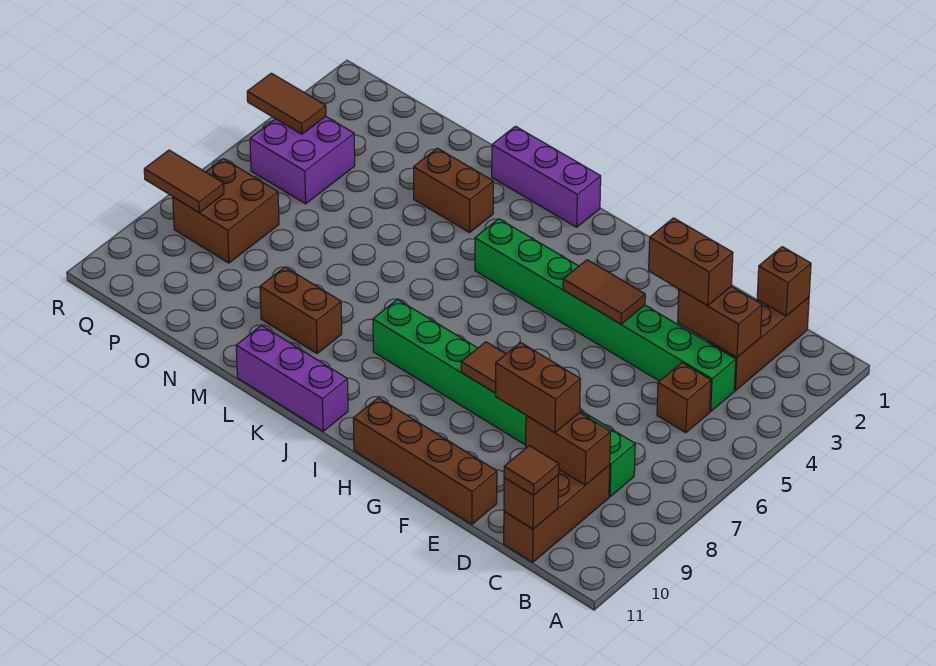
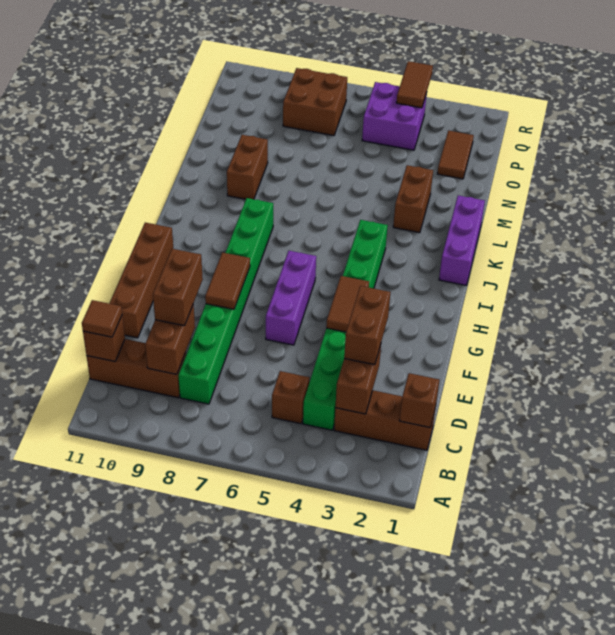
purple 1x3 brick [236,326,348,431] -> purple 1x3 brick moved to [266,251,316,345]
brown 1x2 tile [144,150,224,212] -> brown 1x2 tile moved to [437,130,474,179]

